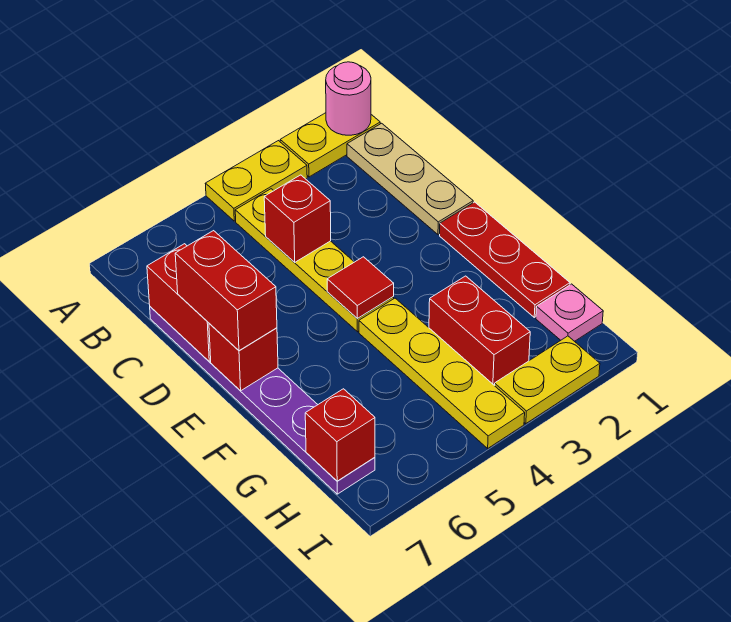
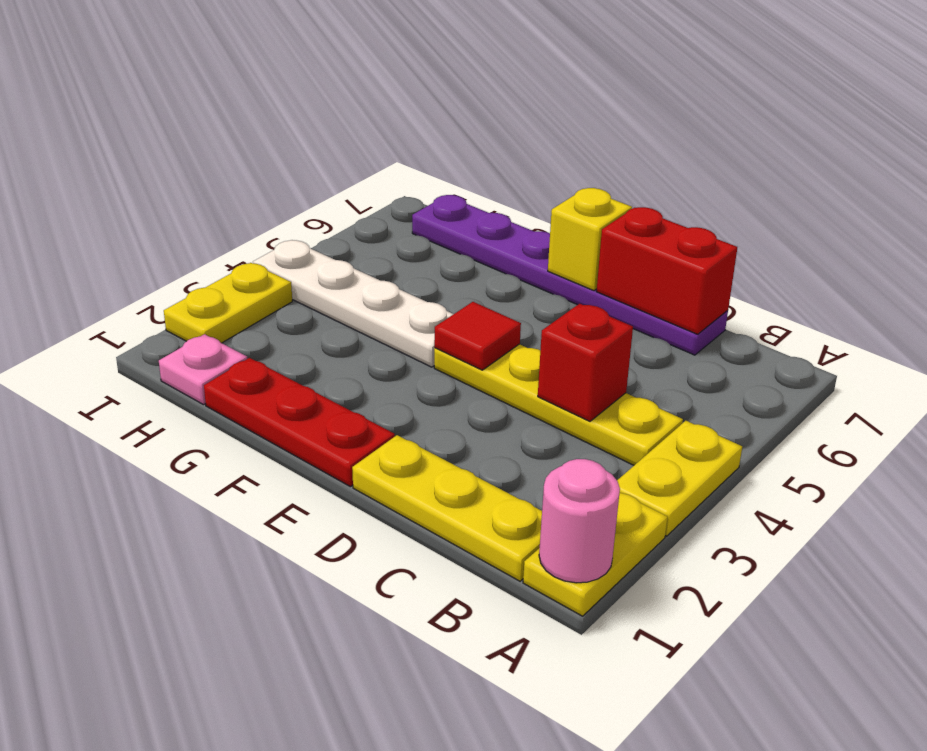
tan 1x3 plate [347,123,473,235] -> yellow 1x3 plate [352,435,542,581]
red 1x2 brick [175,231,277,351] -> none
red 1x1 brick [209,323,278,391] -> yellow 1x1 brick [548,188,632,291]
yellow 1x4 plate [359,298,525,448] -> white 1x4 plate [253,240,453,367]
red 1x2 brick [429,276,530,386] -> none
red 1x1 brick [305,389,375,481] -> none

